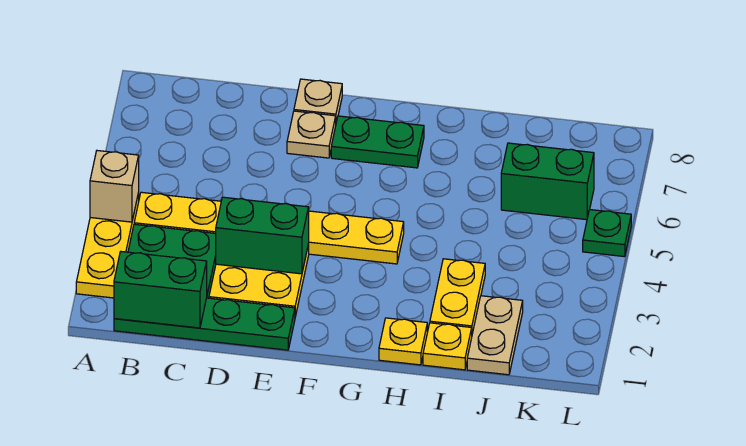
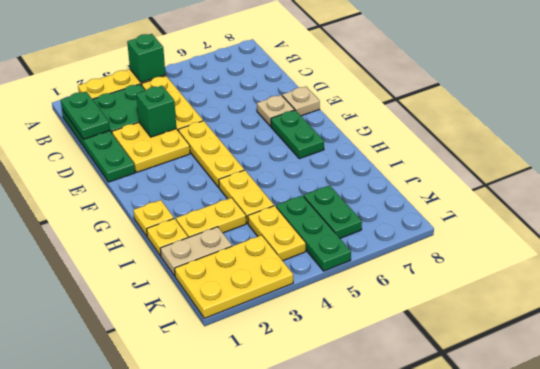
tan 1x1 brick [90,151,139,222] -> green 1x1 brick [127,34,165,82]
green 1x2 brick [114,252,207,328] -> green 1x2 plate [61,92,110,139]
green 1x2 brick [216,197,309,274] -> green 1x1 brick [136,86,176,137]
none -> yellow 1x2 plate [219,170,274,224]
none -> yellow 1x2 plate [248,206,306,261]
green 1x2 brick [501,143,594,220] -> green 1x2 plate [304,185,362,238]
none -> yellow 2x3 plate [175,235,293,318]
green 1x1 plate [583,210,631,257] -> green 1x3 plate [276,195,351,271]

